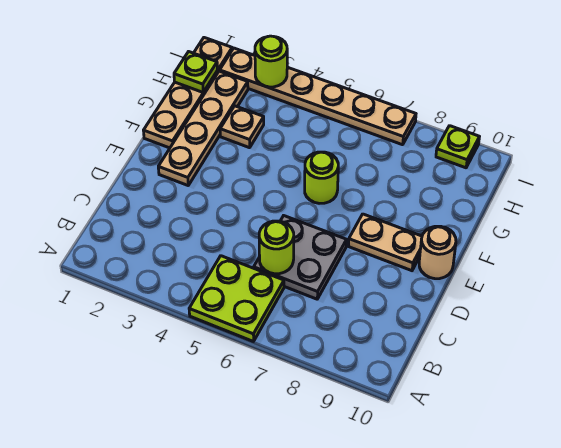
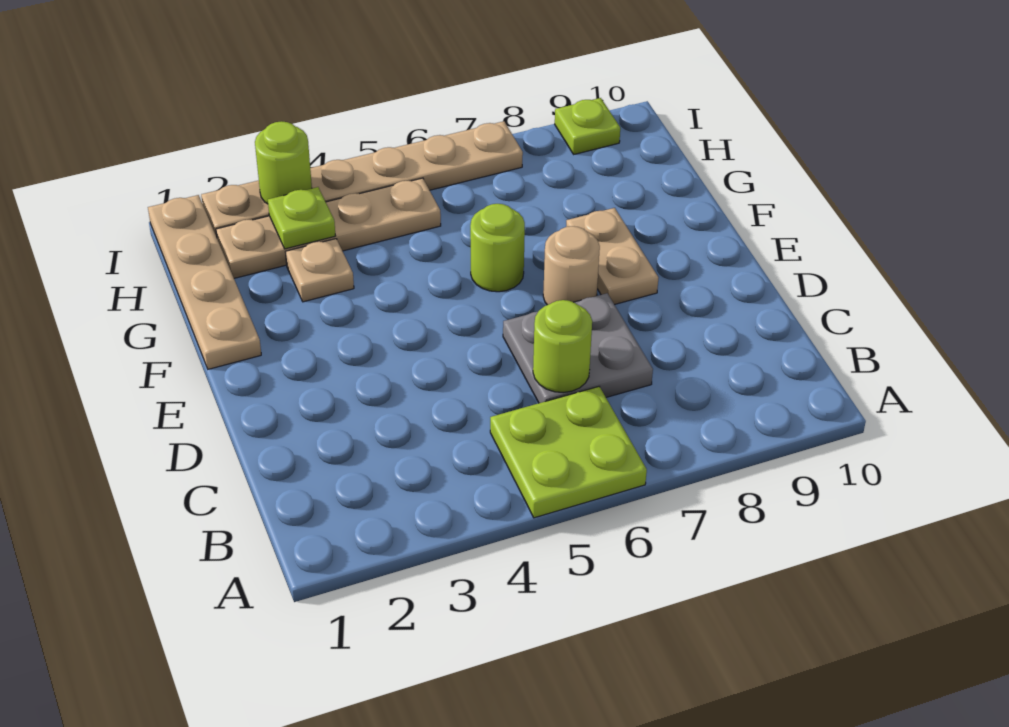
tan 1x4 plate [158,71,248,185] -> tan 1x4 plate turned to [216,178,441,278]
tan 1x2 plate [349,214,422,271] -> tan 1x2 plate turned to [566,208,658,305]
tan 1x1 round brick [419,226,456,279] -> tan 1x1 round brick moved to [543,226,600,305]
lime 1x1 plate [174,52,217,92] -> lime 1x1 plate moved to [268,187,335,249]

